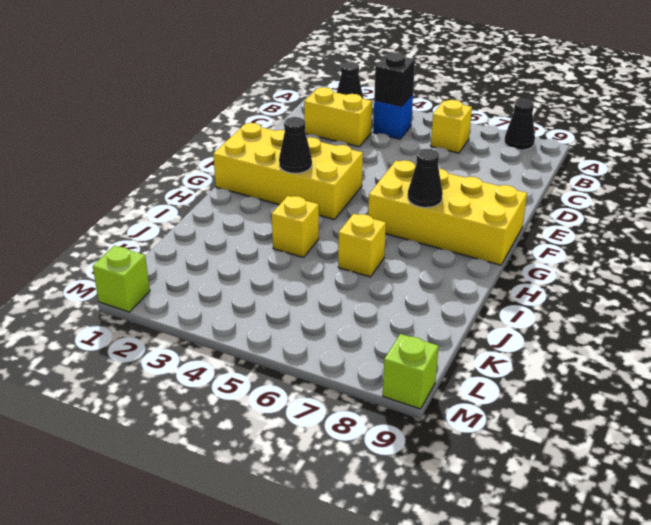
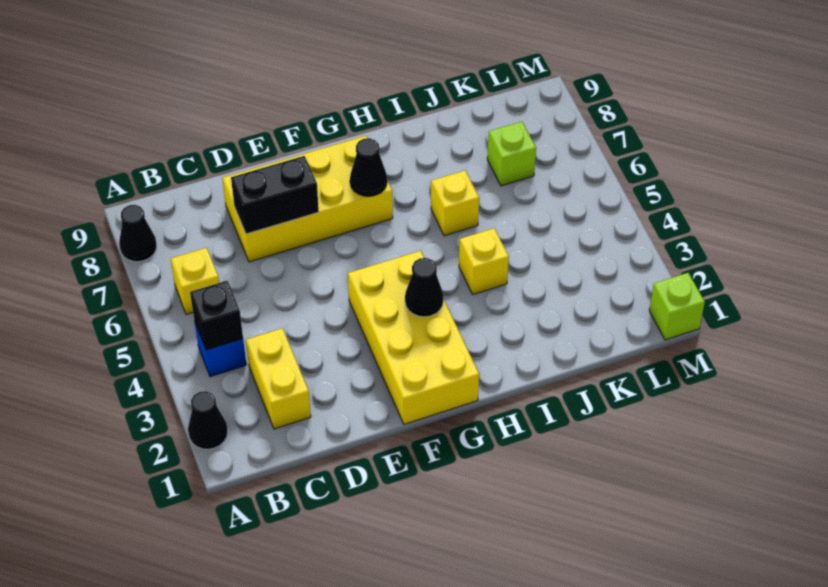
none -> black 1x2 brick [231,156,319,234]
yellow 2x4 brick [368,160,527,265] -> yellow 2x4 brick turned to [223,136,393,262]
lime 1x1 brick [383,334,439,409] -> lime 1x1 brick moved to [487,122,536,186]

